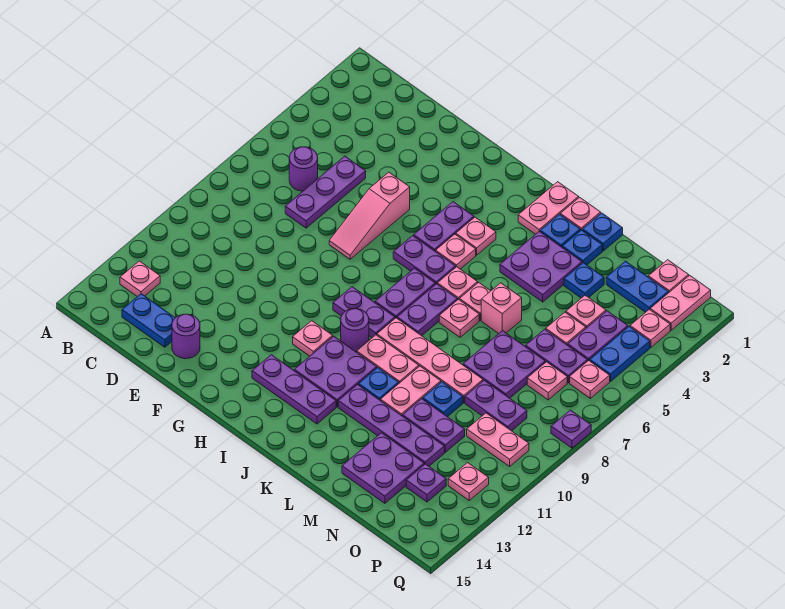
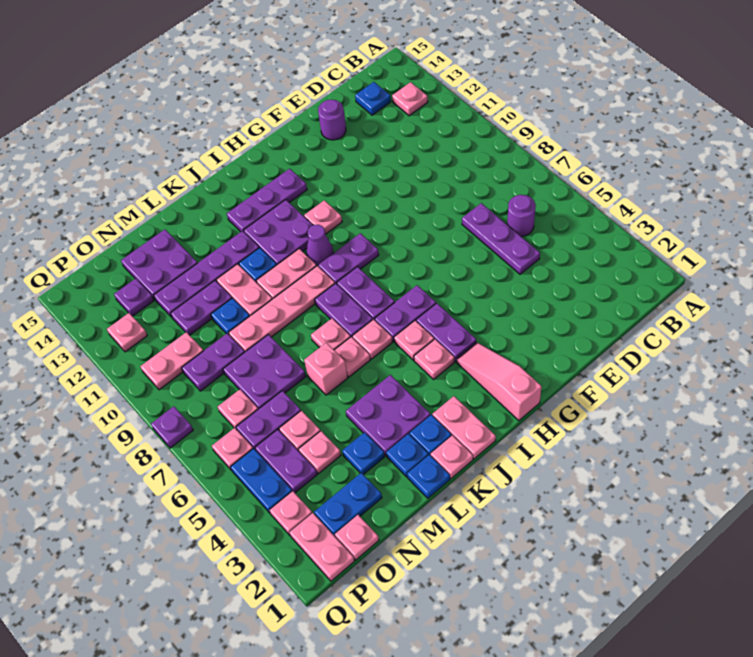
blue 1x2 plate [122,294,175,347] -> blue 1x1 plate [355,82,391,115]
pink 1x3 slope [329,172,410,259] -> pink 1x3 slope moved to [457,343,542,421]
purple 1x1 round brick [341,309,369,352] -> purple 1x1 cone [306,225,334,265]

